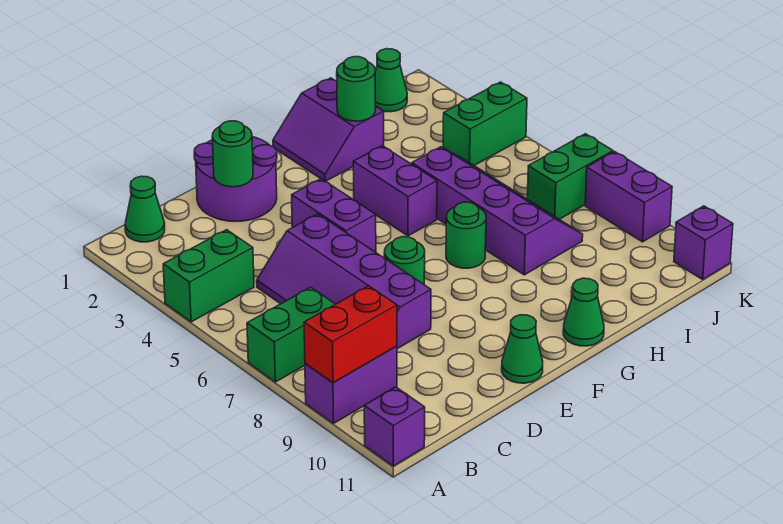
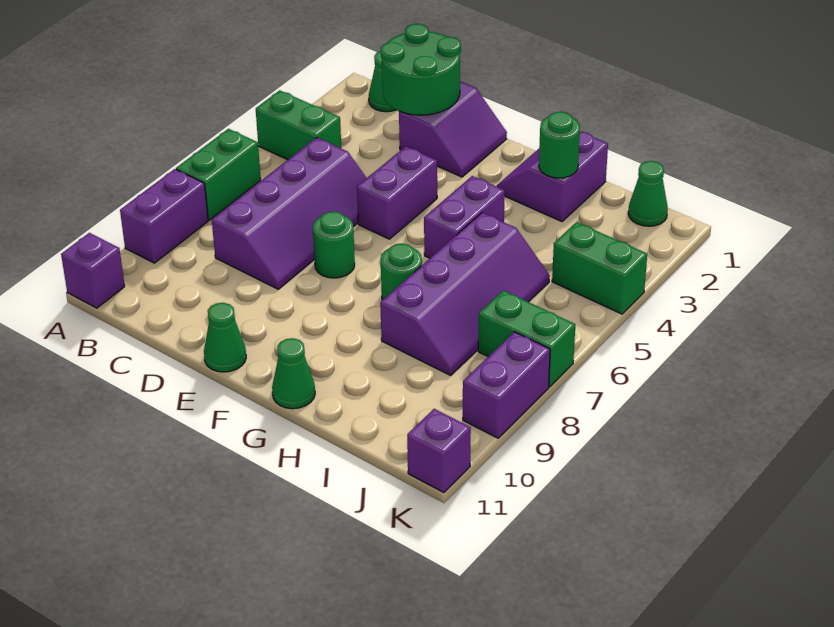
green 1x2 brick [247,287,335,382] -> green 1x2 brick turned to [176,129,261,220]
purple 1x2 brick [305,346,397,423] -> purple 1x2 brick turned to [120,169,208,263]
red 1x2 brick [304,286,397,383] -> none
purple 2x4 slope [257,214,431,349] -> purple 2x4 slope turned to [212,137,366,289]
purple 2x2 round brick [194,137,277,221] -> purple 2x2 slope [399,81,507,177]
green 1x1 round brick [212,121,253,187] -> green 2x2 round brick [381,24,461,115]

